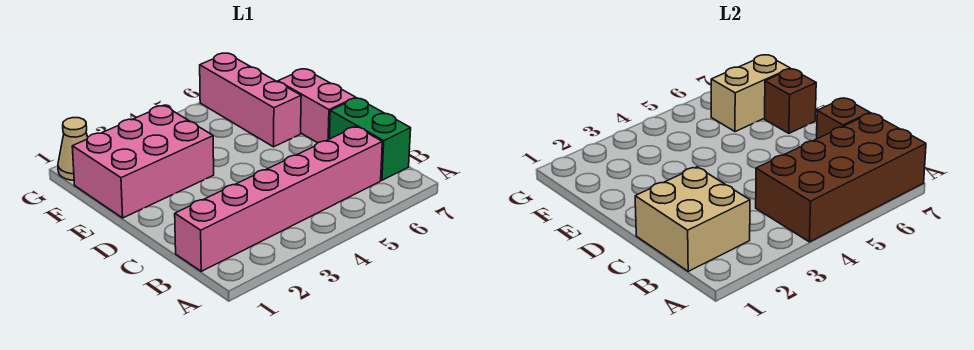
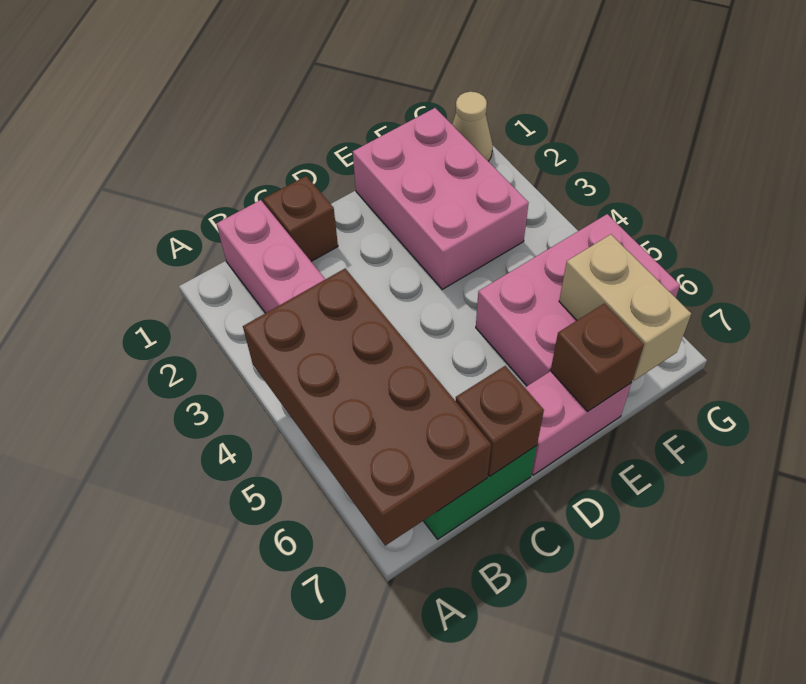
tan 2x2 brick [635,167,750,271] -> none
none -> brown 1x1 brick [263,176,338,261]
pink 1x3 brick [200,53,301,147] -> pink 2x3 brick [476,214,680,386]

